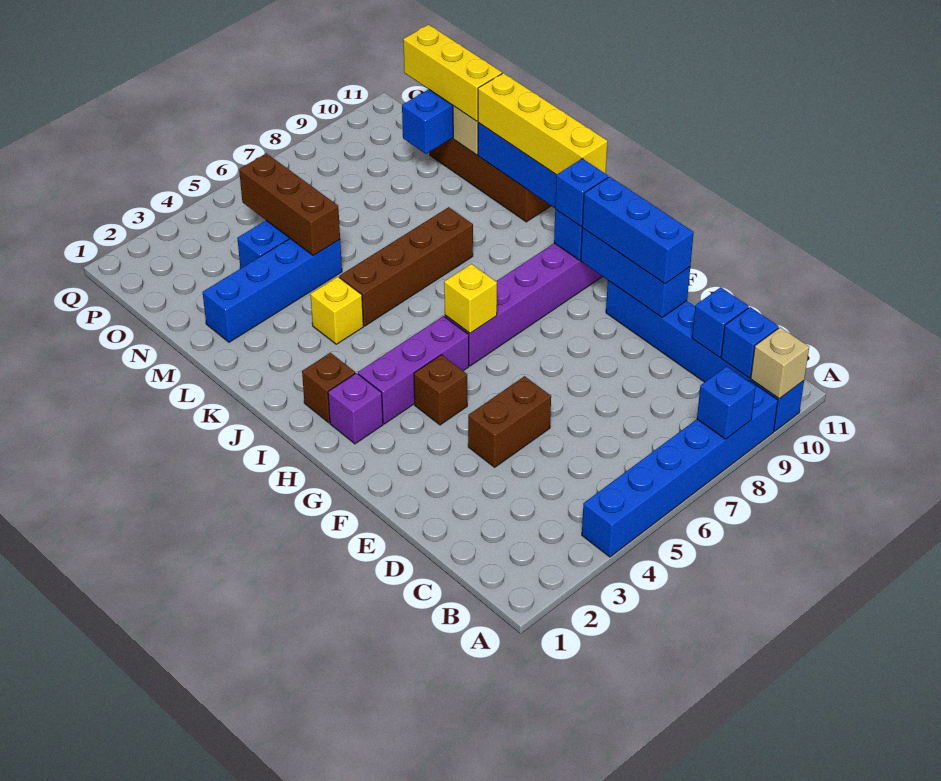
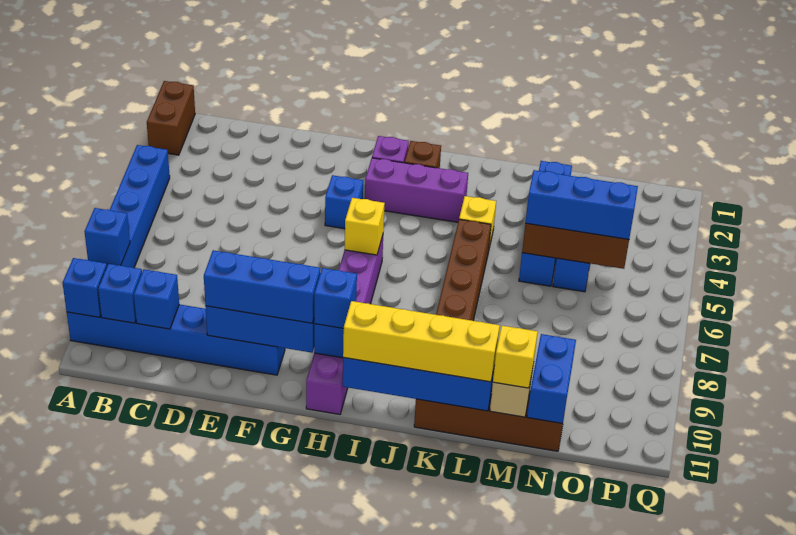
tan 1x1 brick [751,327,809,399] -> blue 1x1 brick [63,258,107,317]
brown 1x2 brick [468,376,551,467] -> brown 1x2 brick moved to [147,81,195,155]
brown 1x1 brick [414,355,467,425] -> blue 1x1 brick [325,175,363,229]
purple 1x3 brick [358,316,469,424] -> purple 1x3 brick turned to [365,158,468,222]
none -> blue 1x3 brick [525,170,638,239]
yellow 1x3 brick [403,25,502,121] -> yellow 1x1 brick [493,326,538,388]

